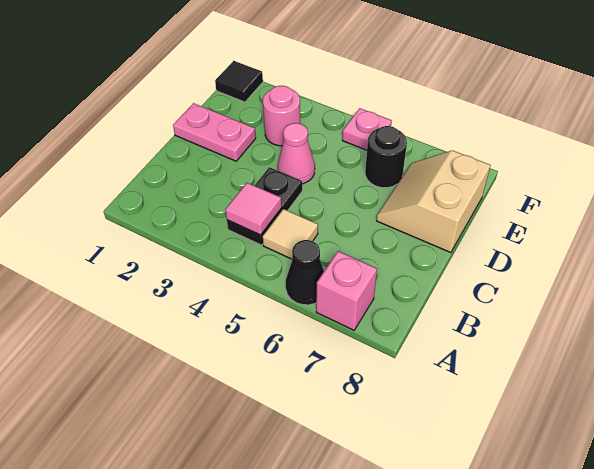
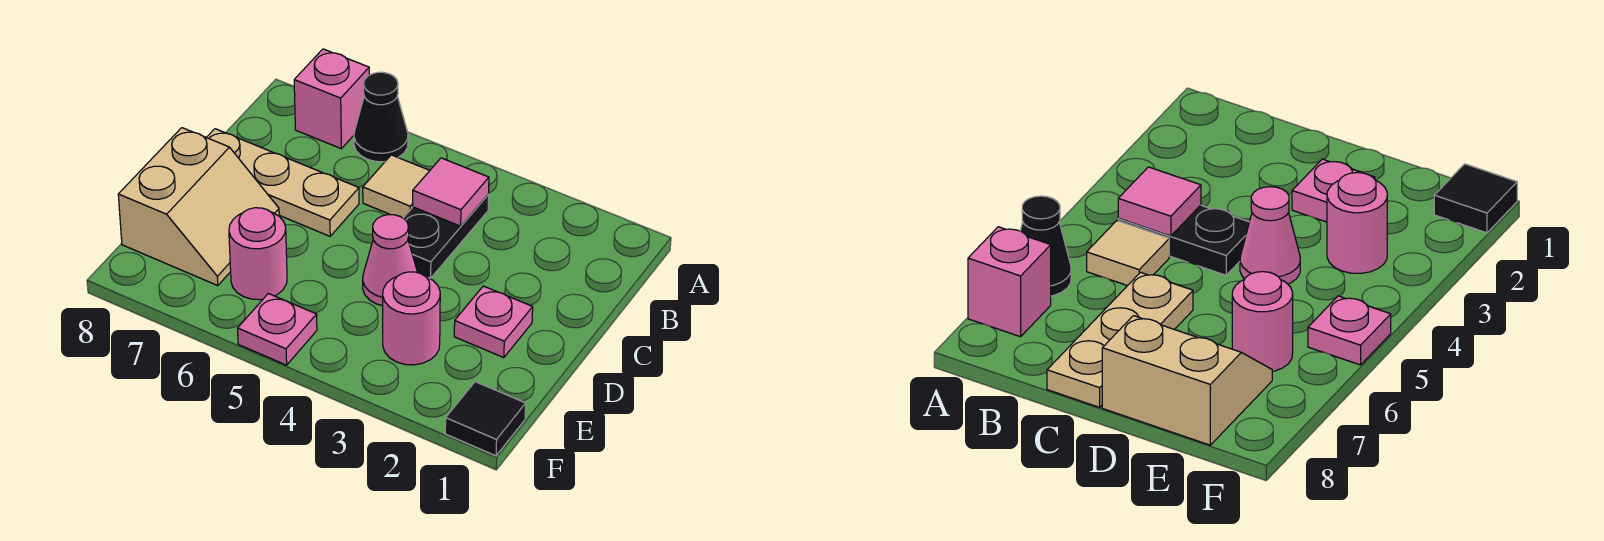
none -> tan 1x3 plate [206,129,359,236]
pink 1x2 plate [173,103,256,161] -> pink 1x1 plate [454,286,533,358]
black 1x1 round brick [365,126,407,188] -> pink 1x1 round brick [229,208,287,300]

